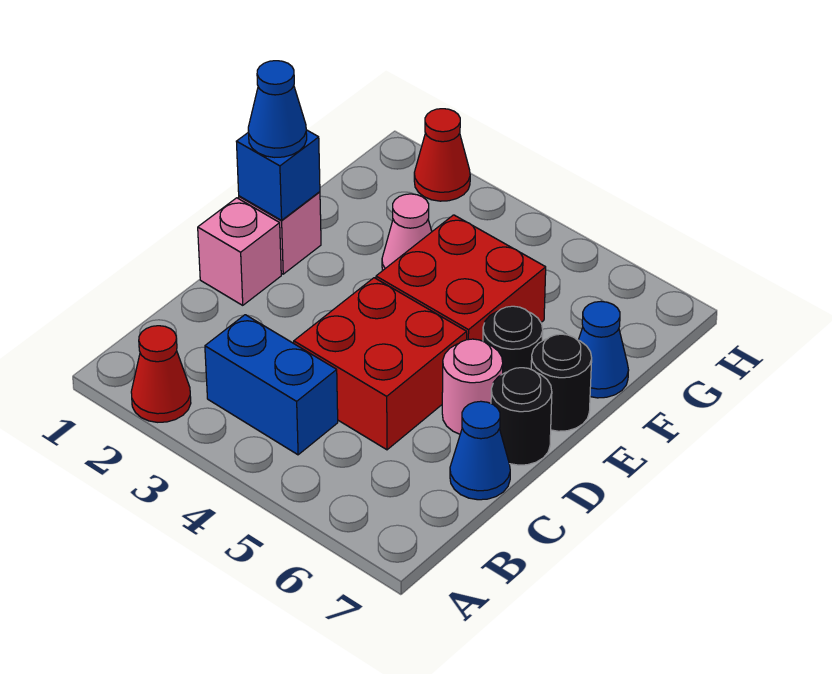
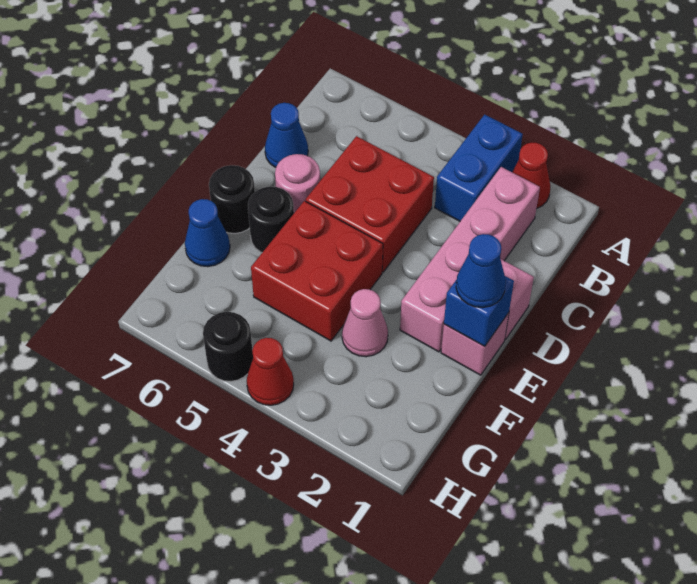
none -> pink 1x4 brick [400,167,540,352]
blue 1x2 brick [205,315,338,455] -> blue 1x2 brick turned to [435,115,523,221]
black 1x1 round brick [491,368,552,465] -> black 1x1 round brick moved to [203,312,253,382]
red 1x1 cone [414,109,470,201] -> red 1x1 cone moved to [247,338,294,405]

